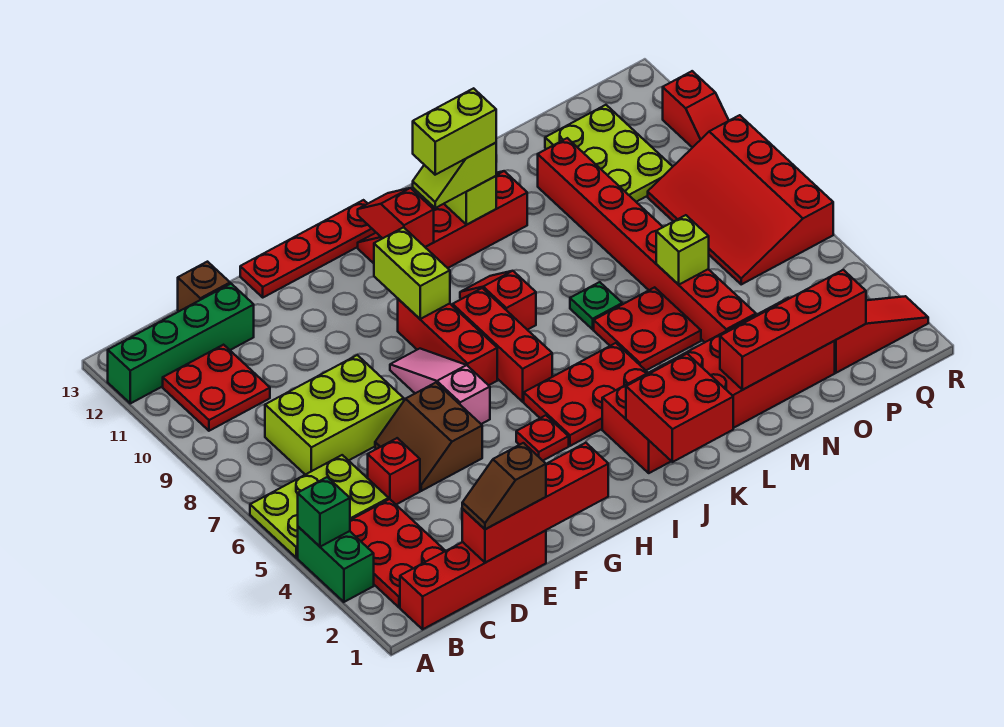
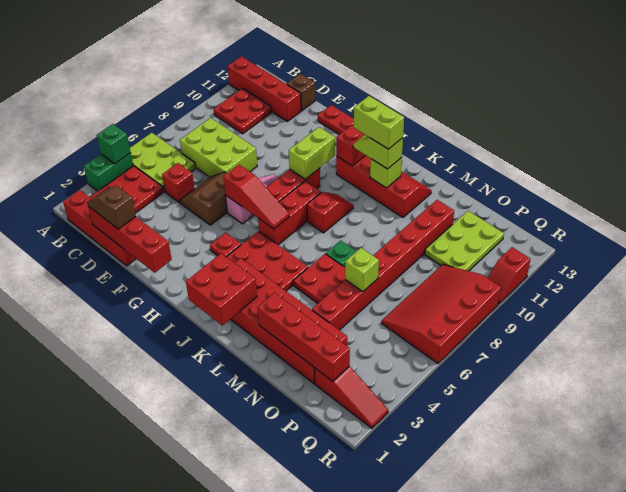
green 1x4 brick [108,284,254,403] -> red 1x4 brick [228,56,301,121]
none -> red 1x3 slope [223,165,290,229]

